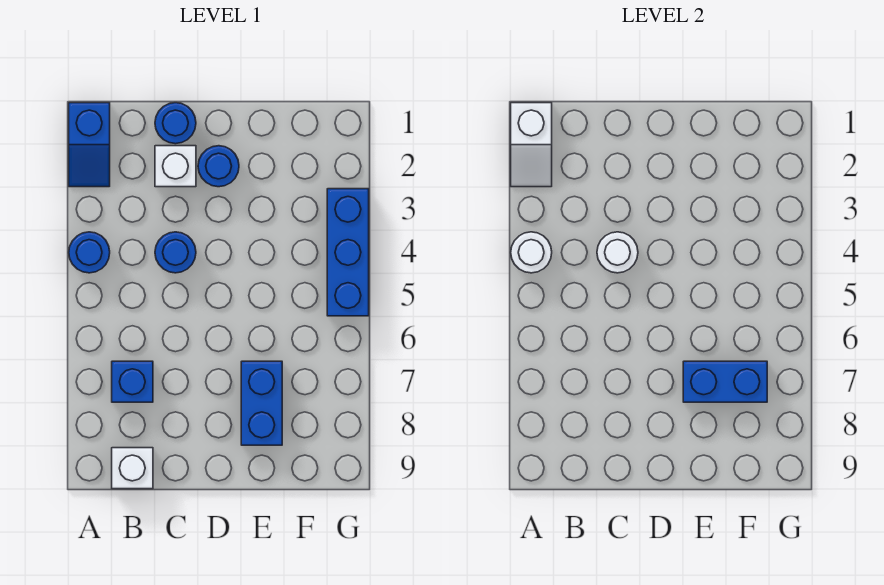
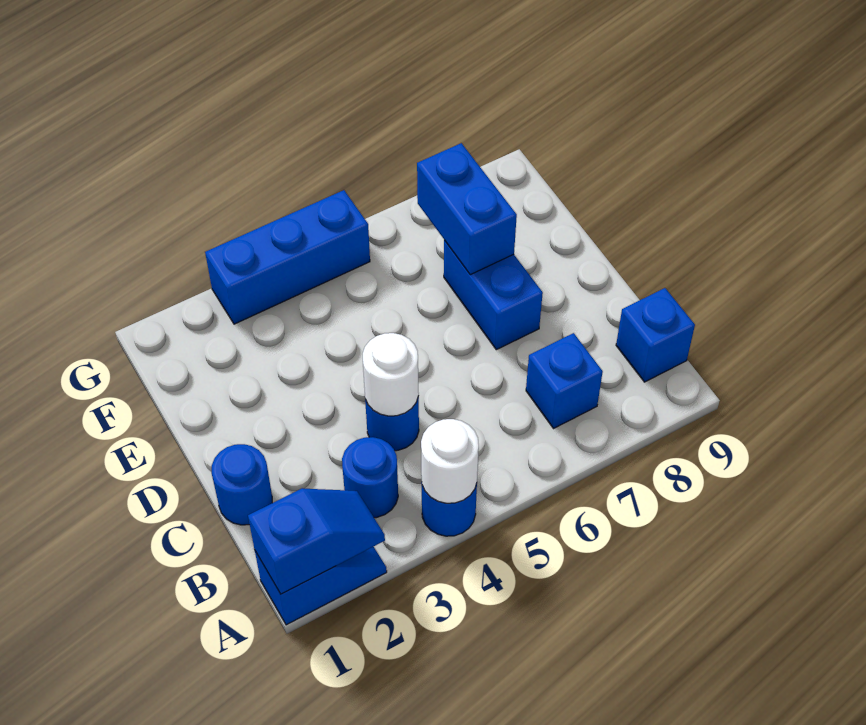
white 1x2 slope [511,103,552,187] -> blue 1x2 slope [248,488,385,594]
white 1x1 brick [112,448,153,489] -> blue 1x1 brick [616,288,695,382]
white 1x1 brick [155,146,196,187] -> none
blue 1x1 round brick [198,146,239,187] -> blue 1x1 round brick moved to [342,437,398,518]
blue 1x2 brick [241,361,282,445] -> blue 1x2 brick turned to [444,240,543,350]

